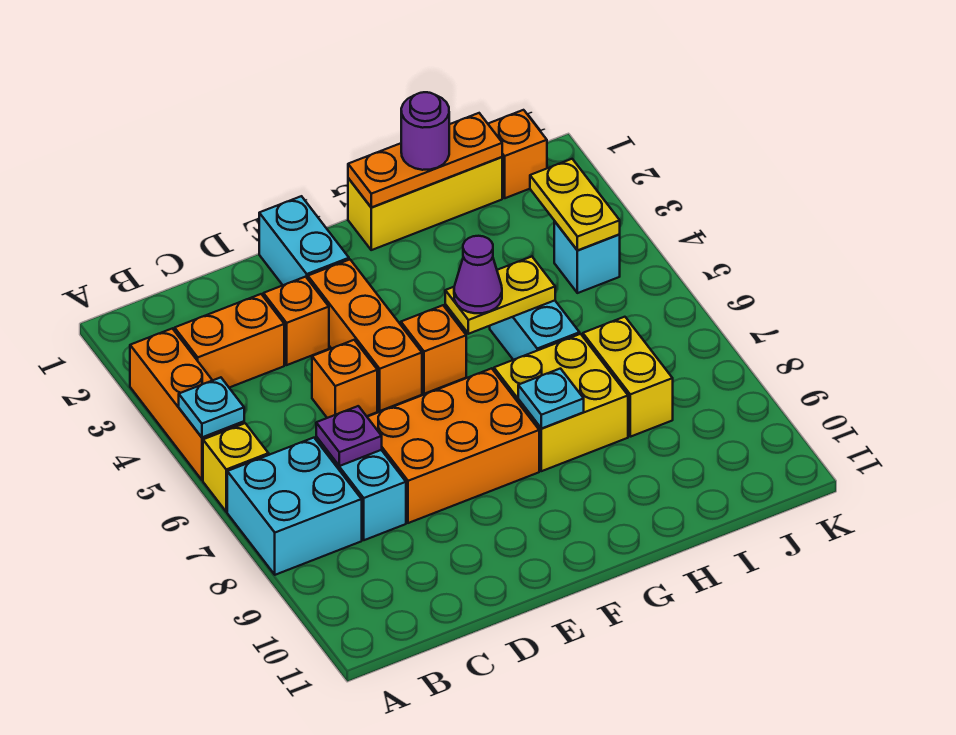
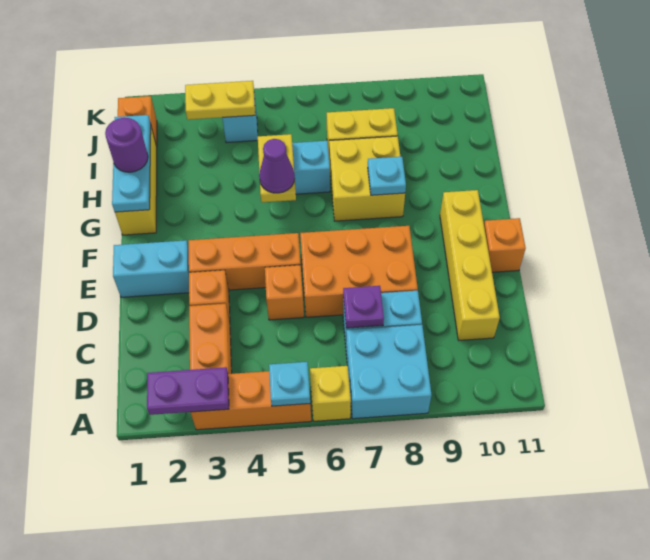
none -> purple 1x2 plate [147,367,229,415]
none -> yellow 1x4 brick [440,190,500,340]
orange 2x3 brick [367,368,539,523] -> orange 2x3 brick turned to [300,226,418,317]
orange 1x1 brick [401,305,466,394] -> orange 1x1 brick moved to [484,218,526,272]
orange 1x3 plate [348,113,502,207] -> cyan 1x3 plate [112,115,151,212]

